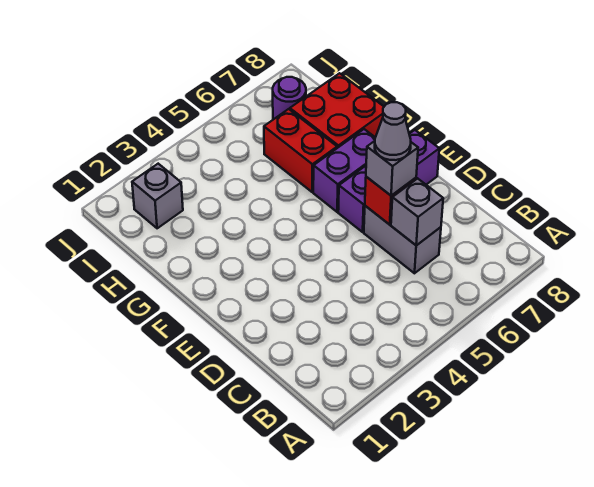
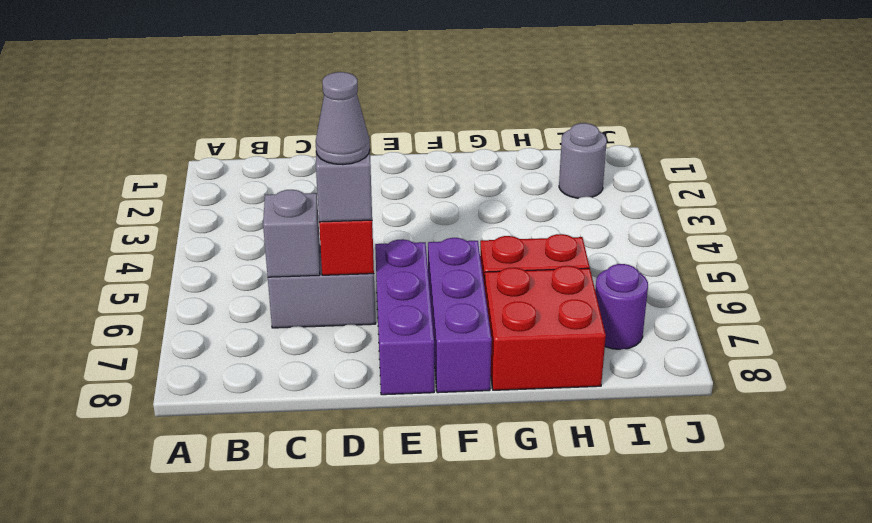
purple 1x2 brick [313,129,375,212] -> purple 1x3 brick [428,238,492,393]
grey 1x1 brick [132,164,183,228] -> grey 1x1 round brick [559,123,607,198]

